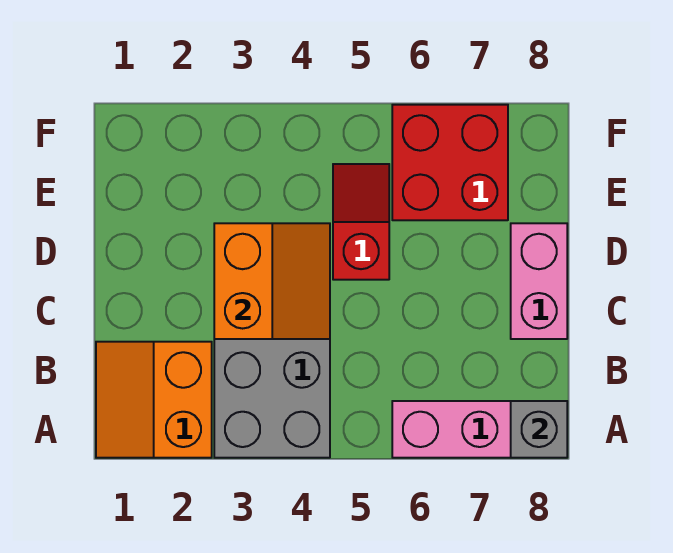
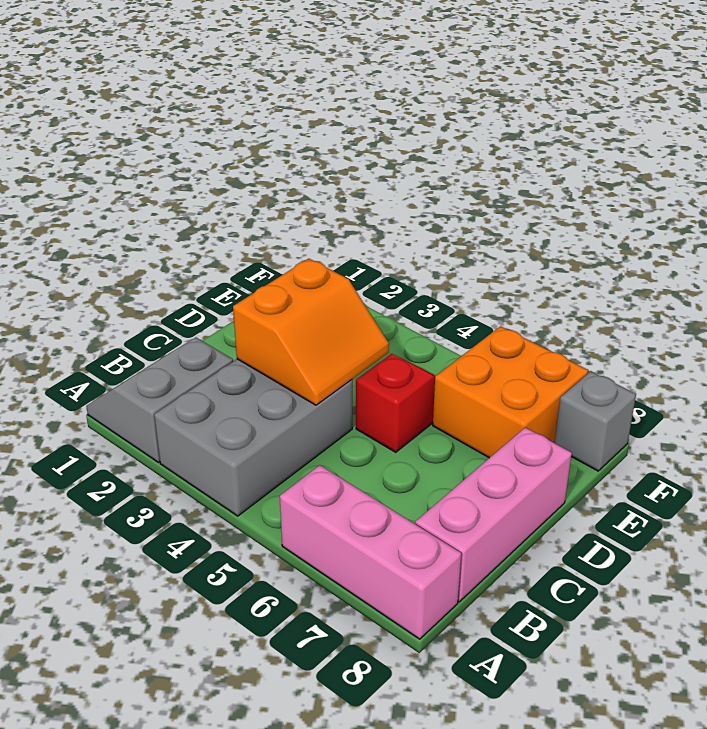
orange 2x2 slope [96,342,212,458] -> grey 2x2 slope [86,338,233,462]
grey 1x1 brick [511,401,567,458] -> grey 1x1 brick moved to [554,371,636,471]
pink 1x2 brick [511,223,567,339] -> pink 1x3 brick [415,427,572,602]
red 2x2 brick [392,105,508,220] -> orange 2x2 brick [433,326,588,458]

